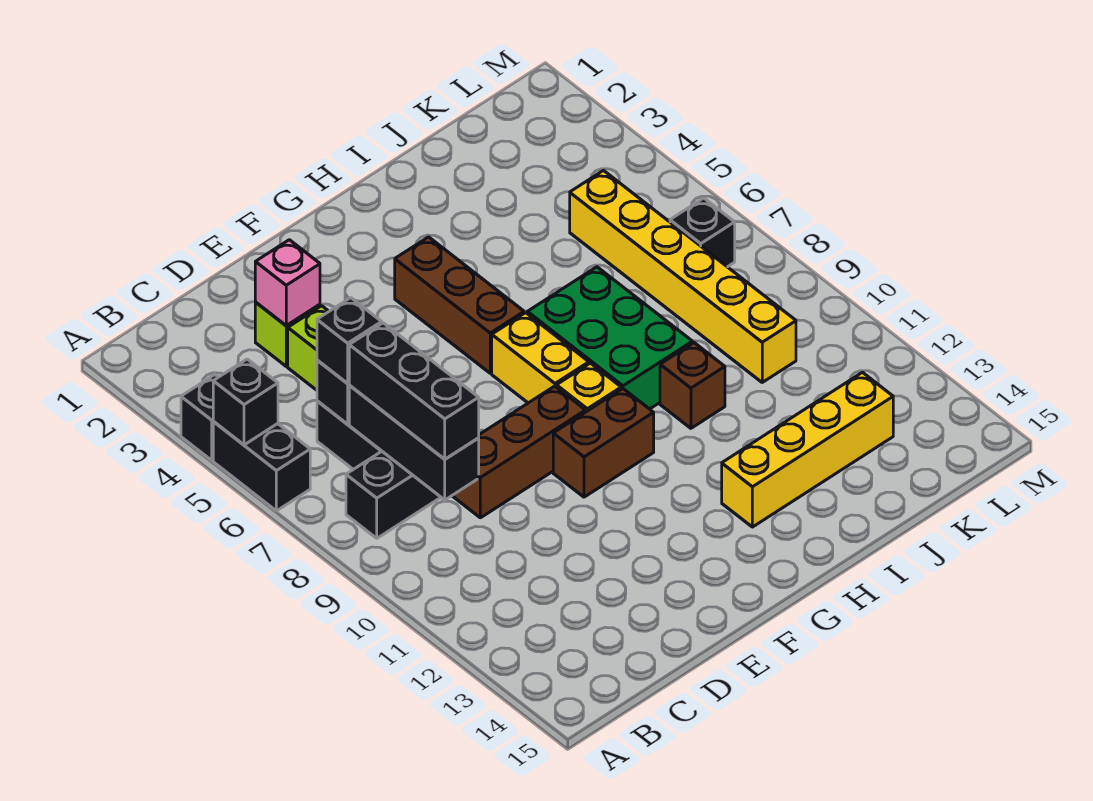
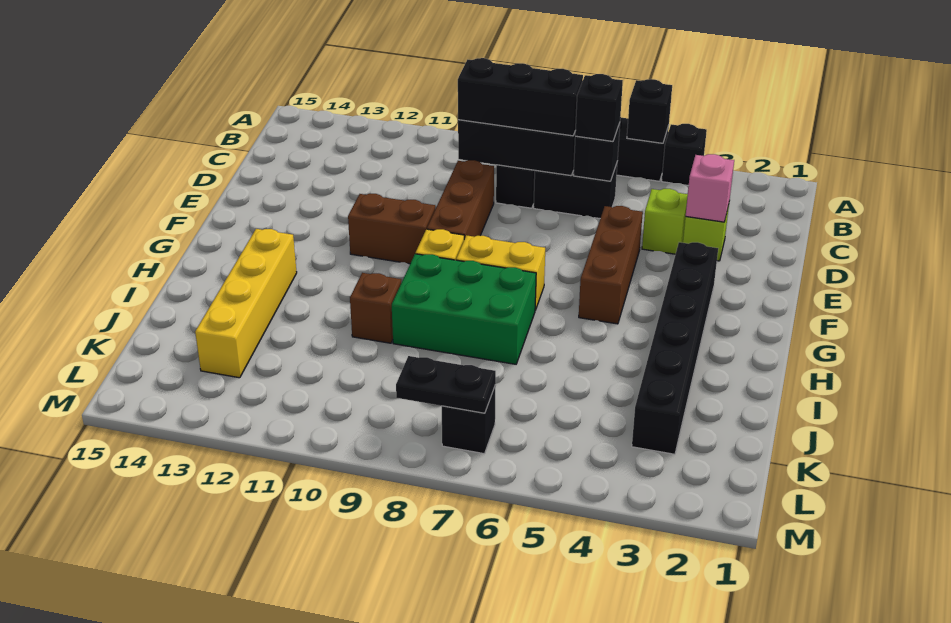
none -> black 1x6 brick [632,242,718,454]
brown 1x2 brick [553,388,654,497] -> brown 1x2 brick turned to [348,194,435,264]
brown 1x3 brick [395,237,524,373] -> brown 1x3 brick turned to [579,206,643,324]
yellow 1x6 brick [570,171,796,382] -> none
none -> black 1x2 plate [396,356,496,413]

